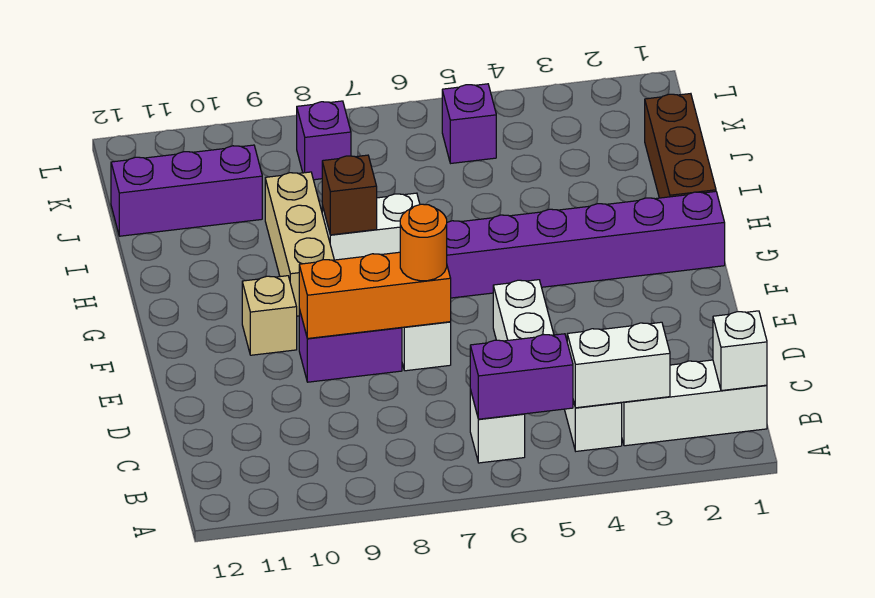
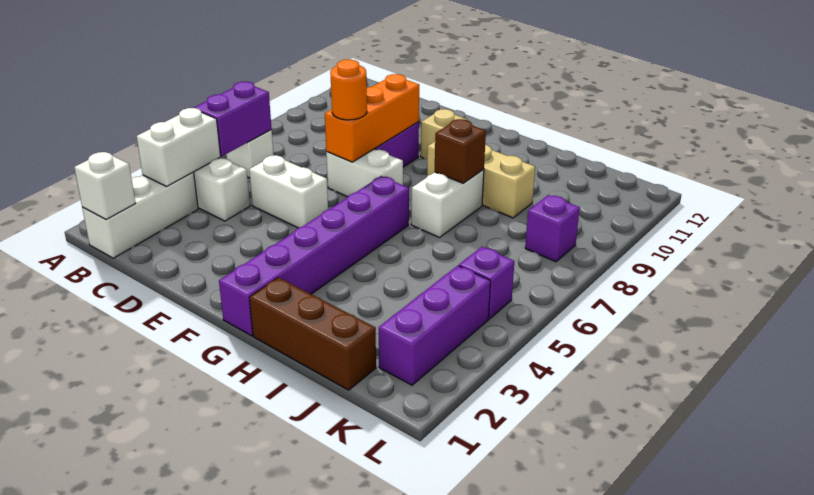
purple 1x3 brick [111,145,262,236] -> purple 1x3 brick moved to [379,266,491,385]

